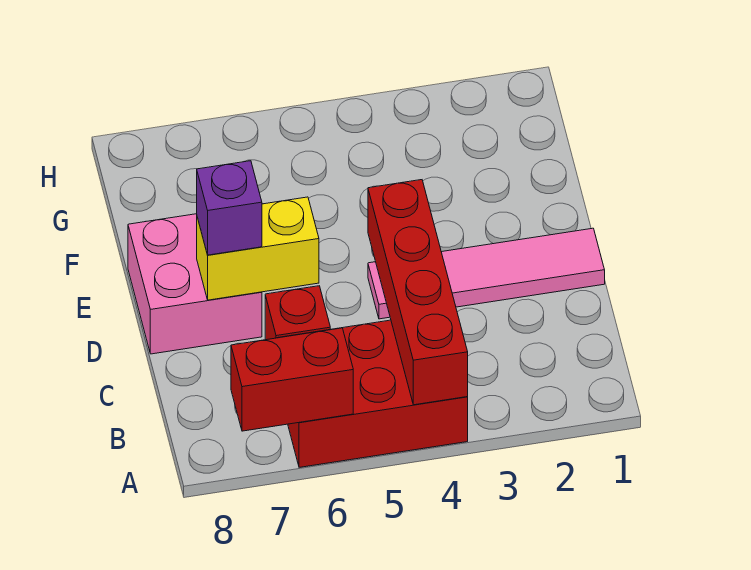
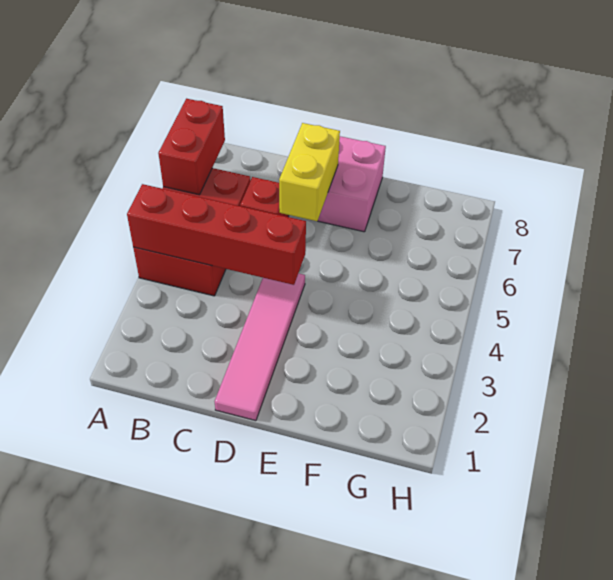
purple 1x1 brick [197,161,262,255] -> none

